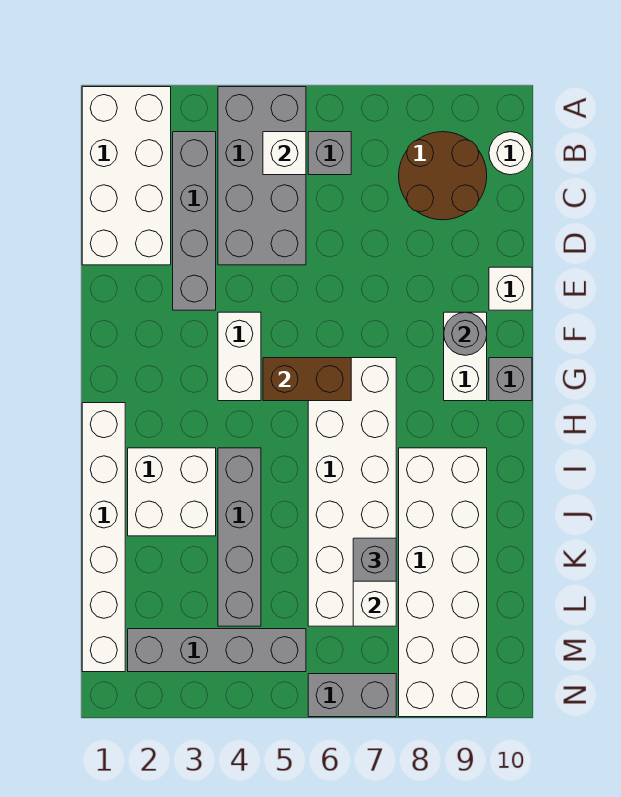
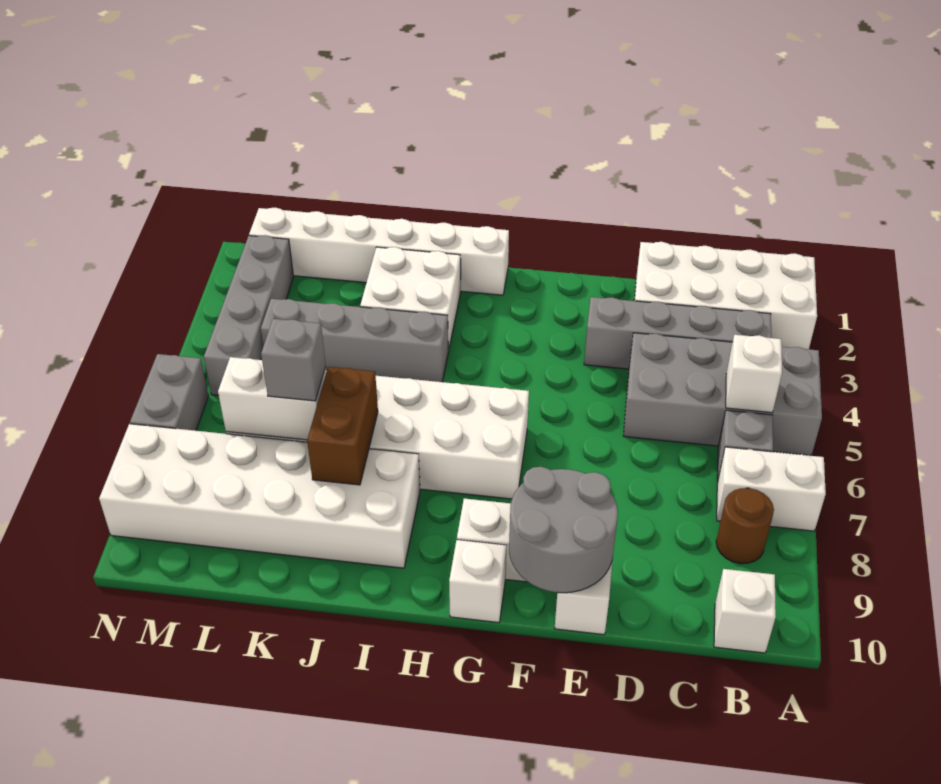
brown 2x2 round brick [399,132,487,220] -> brown 1x1 round brick [716,488,774,564]
white 1x1 round brick [489,132,532,175] -> white 1x1 brick [714,569,776,653]
white 1x2 brick [218,312,261,401] -> white 1x2 brick moved to [717,447,826,531]
grey 1x1 round brick [444,312,487,355] -> grey 2x2 round brick [509,467,618,593]
brown 1x2 brick [263,358,351,401] -> brown 1x2 brick moved to [307,367,378,485]
grey 1x1 brick [489,358,532,401] -> white 1x1 brick [449,540,506,623]

